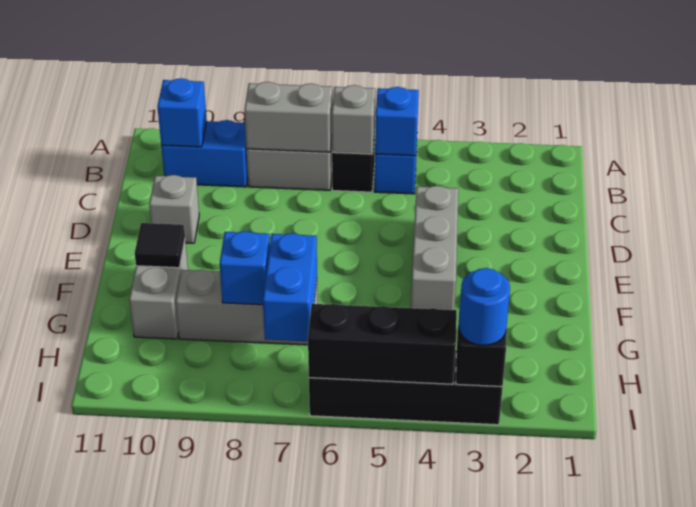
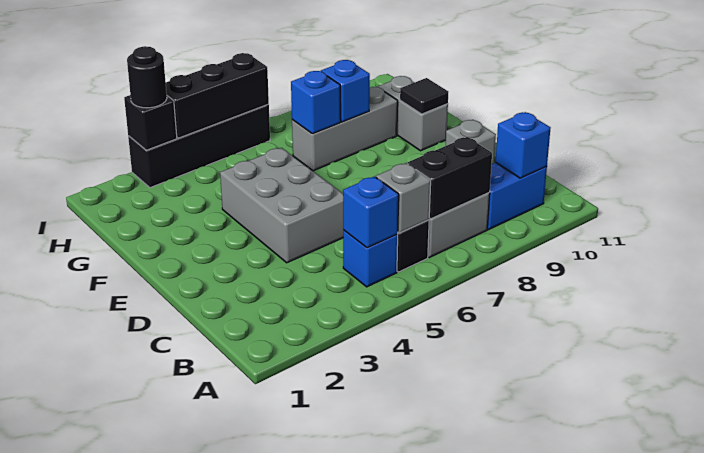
grey 1x2 brick [244,82,333,152] -> black 1x2 brick [407,137,492,219]
grey 1x3 brick [411,186,458,310] -> grey 2x3 brick [220,148,343,263]
blue 1x2 brick [263,233,317,341] -> blue 1x1 brick [291,71,341,134]
blue 1x1 round brick [459,268,510,345] -> black 1x1 round brick [127,46,167,108]

